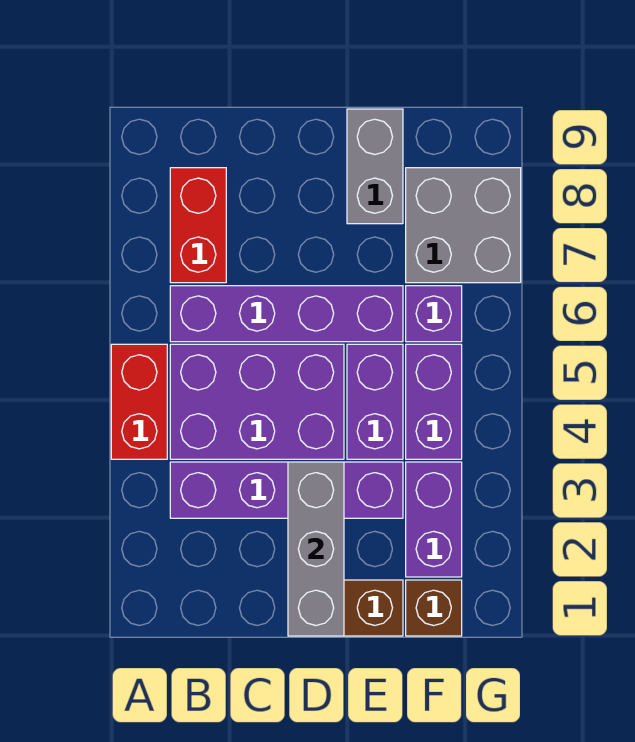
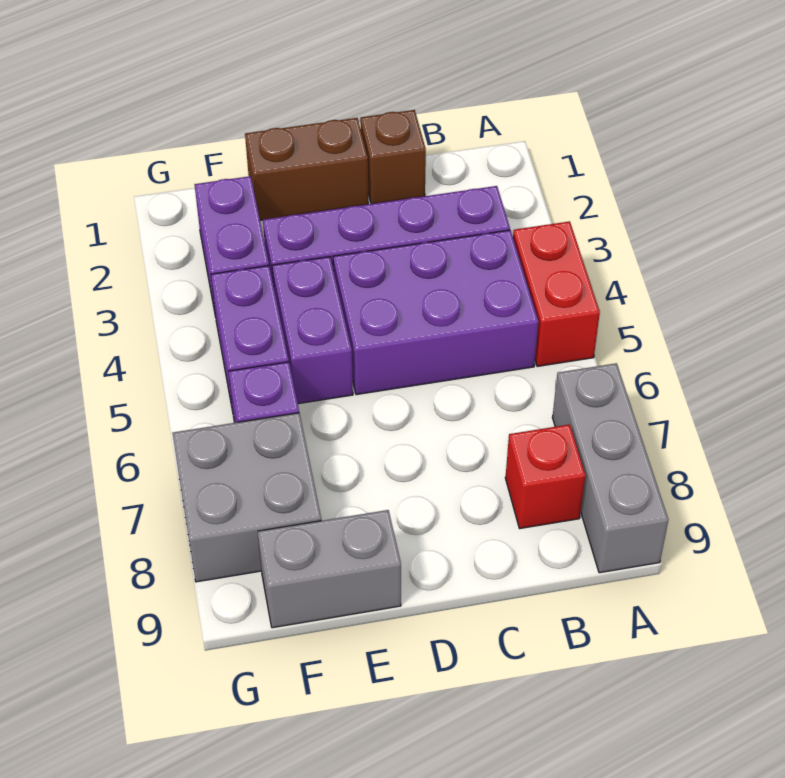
purple 1x4 brick [170,286,403,342] -> none
red 1x2 brick [170,168,226,283] -> red 1x1 brick [505,424,585,529]
grey 1x3 brick [288,462,344,636] -> grey 1x3 brick moved to [552,363,668,573]
grey 1x2 brick [347,109,403,224] -> grey 1x2 brick turned to [258,510,401,628]
brown 1x1 brick [406,580,462,636] -> brown 1x1 brick moved to [360,110,426,204]

